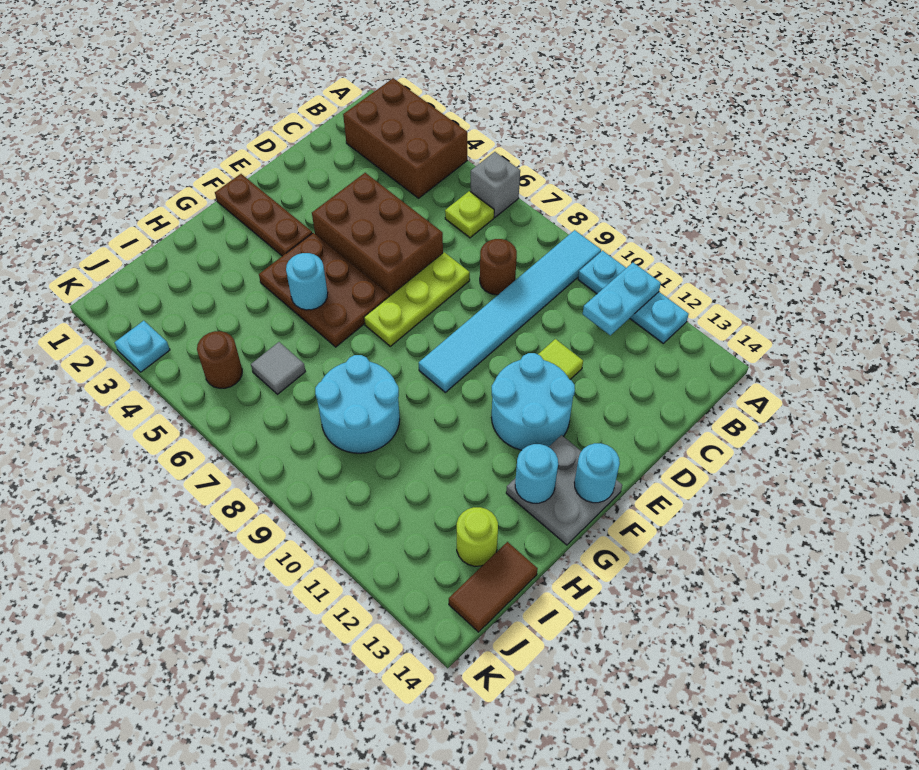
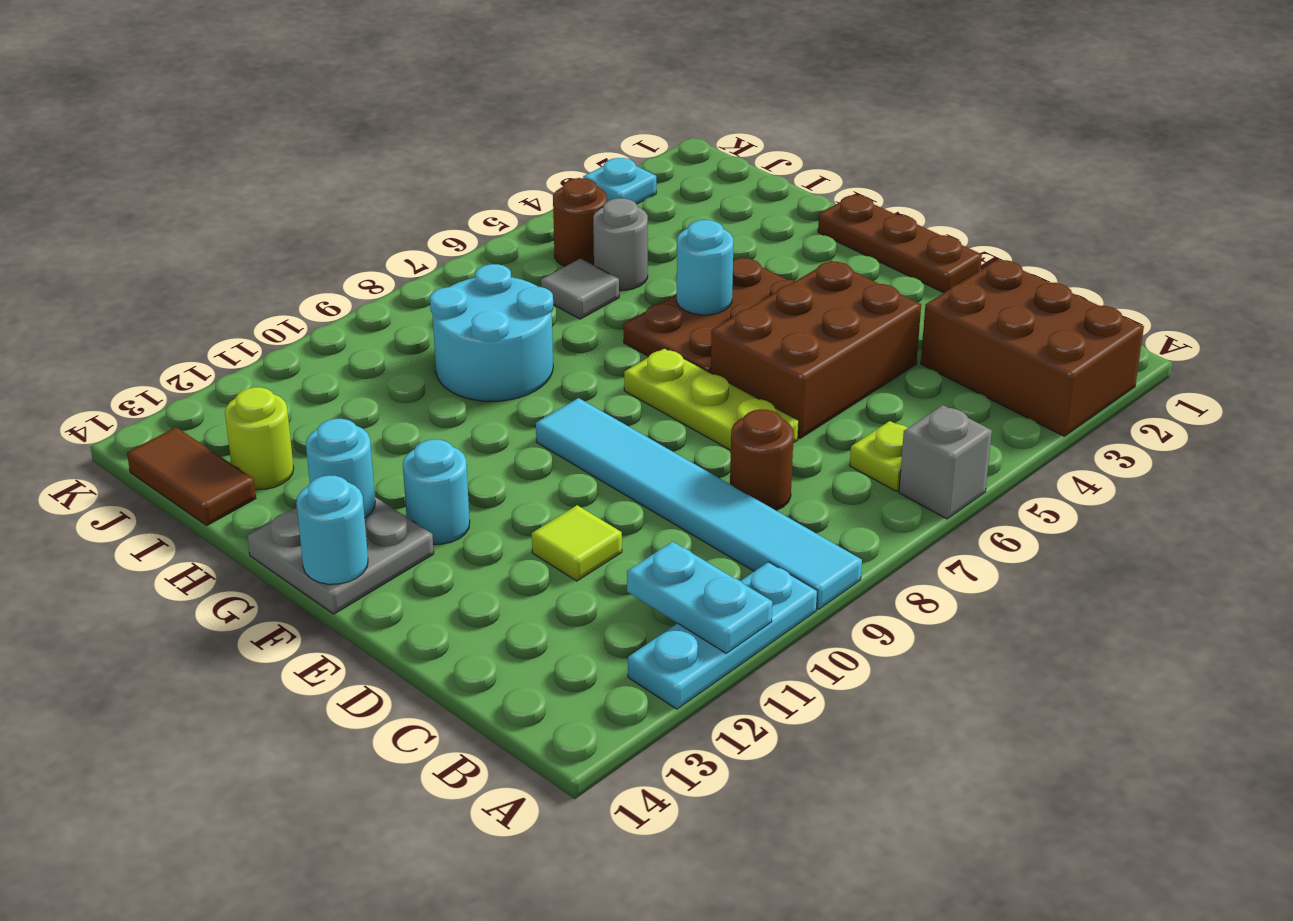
brown 2x3 brick [343,78,467,198] -> brown 2x3 brick turned to [921,259,1144,436]
cyan 2x2 round brick [491,353,575,450] -> cyan 1x1 round brick [403,439,470,544]
brown 1x3 plate [215,174,312,256] -> brown 1x3 plate turned to [818,195,982,293]
none -> grey 1x1 round brick [593,198,648,290]

